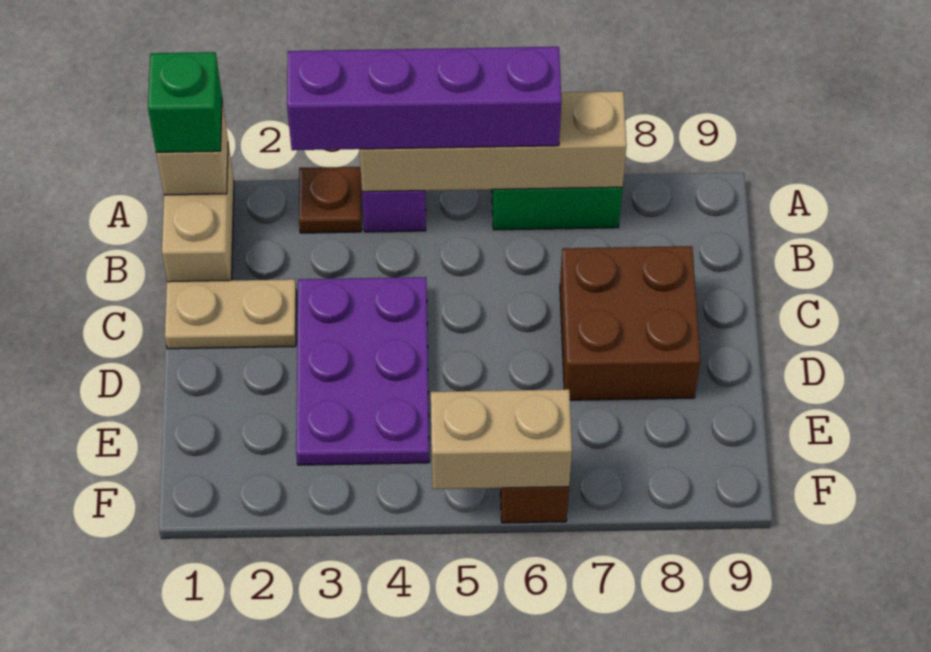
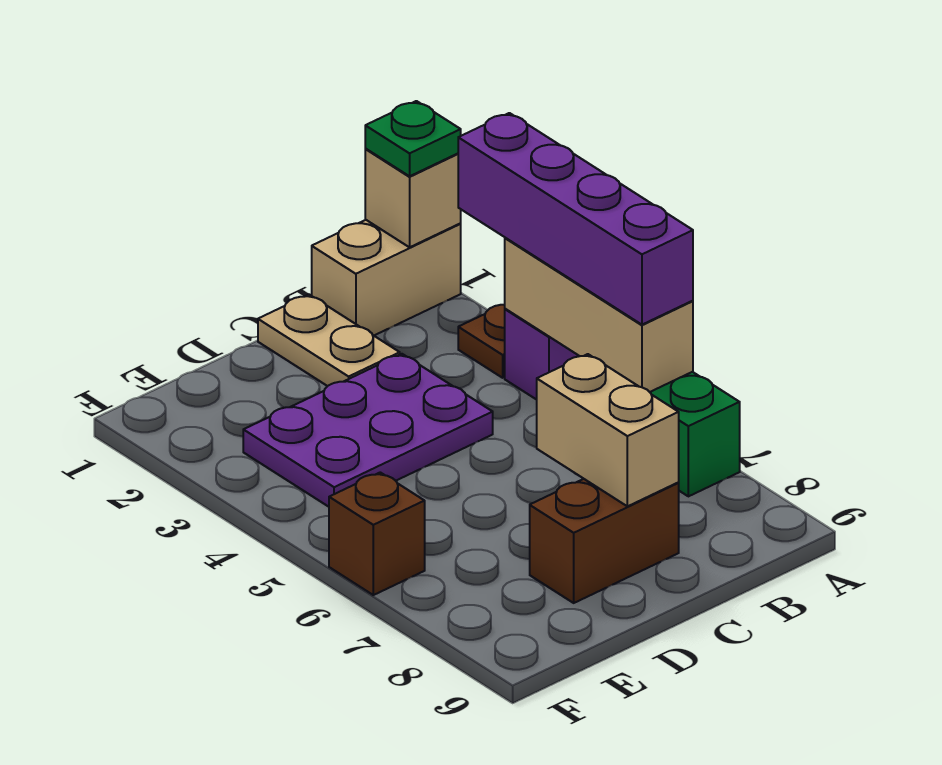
green 1x1 brick [148,52,222,152] -> green 1x1 plate [365,101,461,176]
tan 1x4 brick [359,91,627,192] -> tan 1x3 brick [505,238,693,392]
brown 2x2 brick [560,246,700,400] -> brown 1x2 brick [530,479,679,603]
tan 1x2 brick [431,389,572,489] -> tan 1x2 brick moved to [537,354,679,506]

